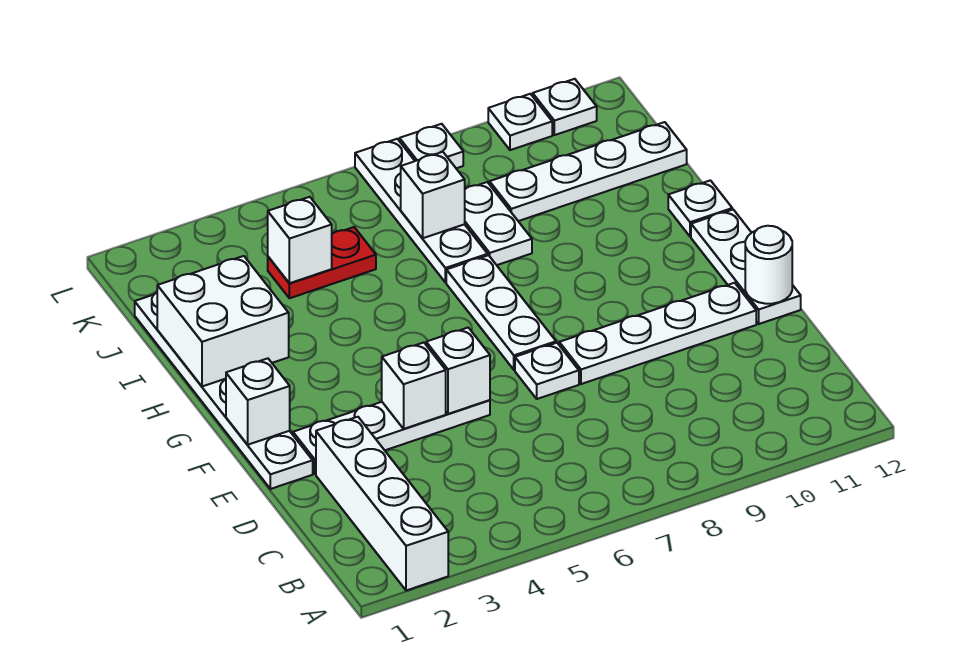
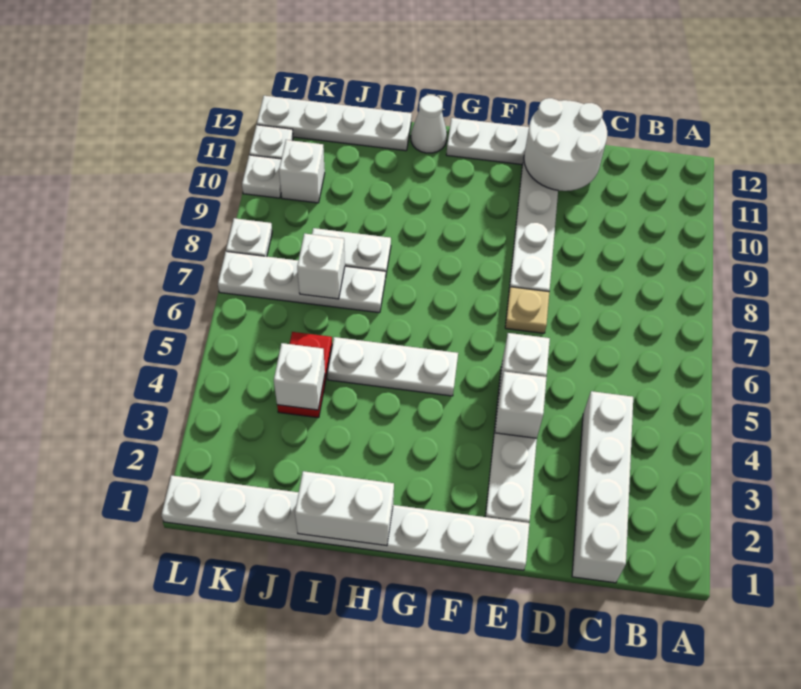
white 1x4 brick [316,417,448,591] -> white 1x4 brick turned to [572,391,633,583]
white 1x6 plate [135,293,313,489] -> white 1x8 plate [161,475,529,570]
white 1x1 plate [515,343,579,399] -> tan 1x1 plate [505,287,549,333]
white 1x1 round brick [745,226,792,304] -> white 2x2 round brick [524,98,607,191]
white 1x1 brick [226,358,290,445] -> white 1x1 brick moved to [279,140,325,203]
white 1x3 plate [446,255,556,370] -> white 1x3 plate moved to [327,337,458,396]
white 2x2 brick [157,256,289,386] -> white 1x2 brick [295,471,394,546]
white 1x1 plate [668,180,732,237] -> white 1x1 cone [411,95,447,153]
white 1x4 plate [490,122,687,221] -> white 1x4 plate turned to [257,96,412,151]

